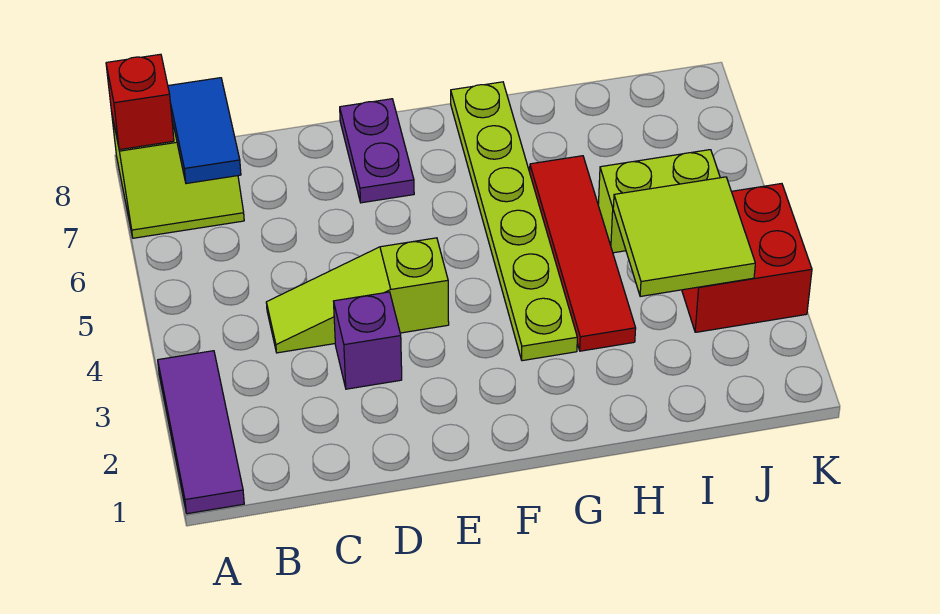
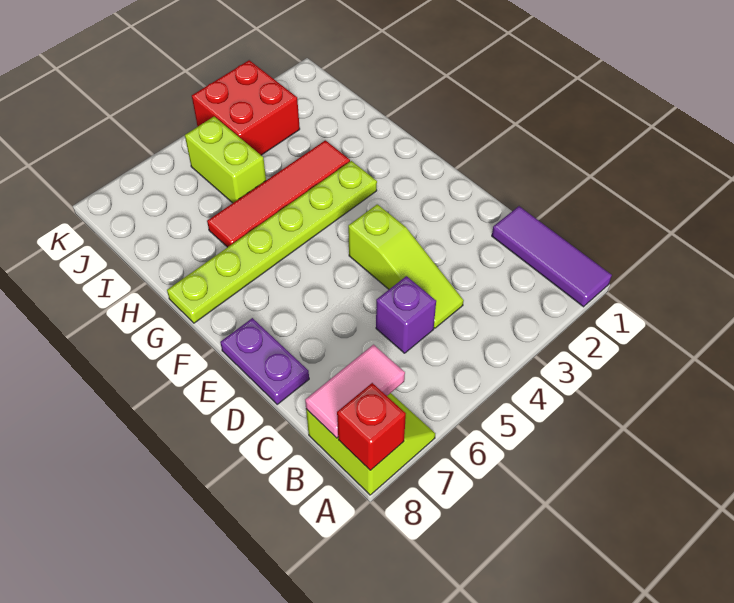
purple 1x3 tile [158,351,244,514] -> purple 1x3 tile turned to [492,206,612,307]
blue 1x2 tile [168,78,241,184] -> pink 1x2 tile [305,345,405,438]
purple 1x1 brick [334,292,402,389] -> purple 1x1 brick moved to [376,276,436,353]
purple 1x2 plate [340,99,414,203] -> purple 1x2 plate turned to [220,318,309,404]
lime 2x2 tile [613,177,755,297] -> none

